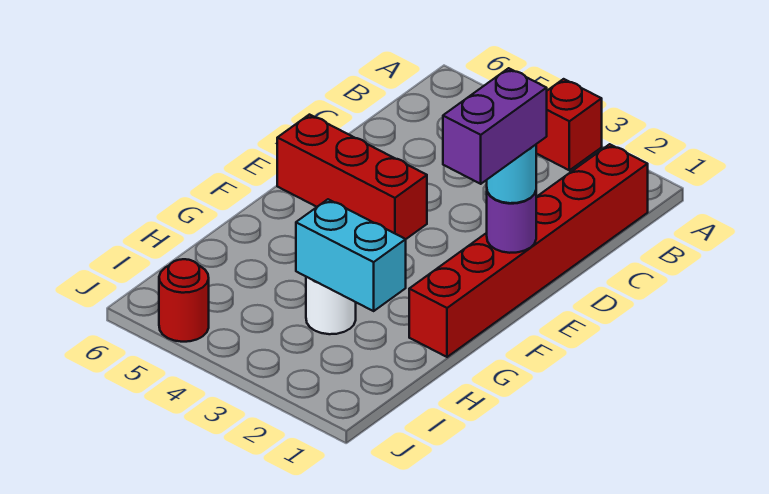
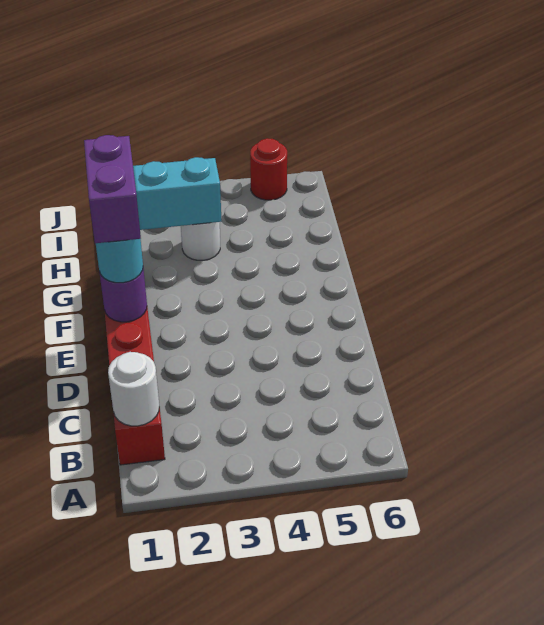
red 1x1 brick [536,79,602,170] -> none
none -> white 1x1 round brick [108,352,159,426]
red 1x3 brick [277,115,427,239] -> none

